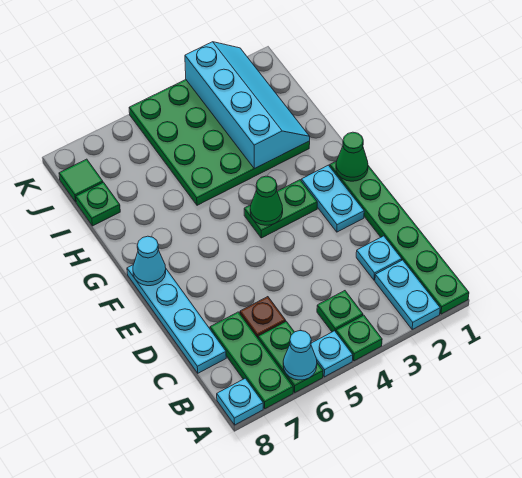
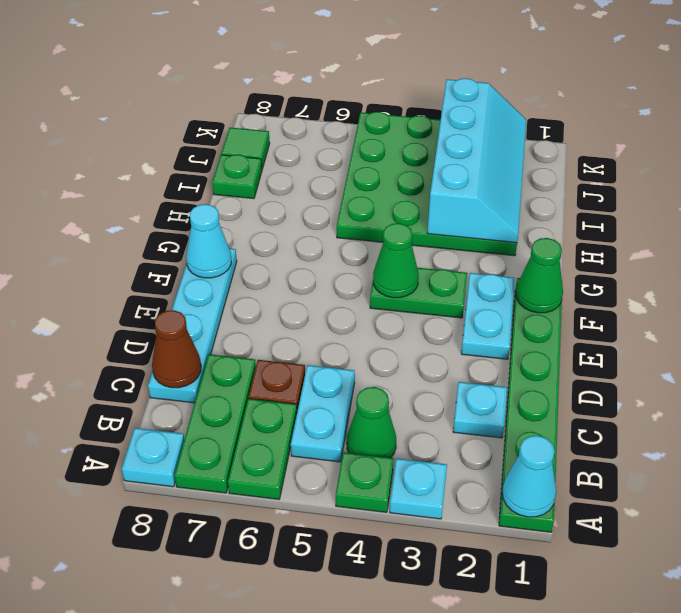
cyan 1x2 plate [375,260,440,329] -> cyan 1x2 plate moved to [291,365,355,462]
cyan 1x1 plate [311,331,353,377] -> cyan 1x1 plate moved to [390,458,447,519]
cyan 1x1 cone [283,330,317,380] -> cyan 1x1 cone moved to [502,436,556,517]
green 1x1 plate [317,291,363,332] -> green 1x1 cone [347,387,396,458]
none -> brown 1x1 cone [152,310,201,388]

